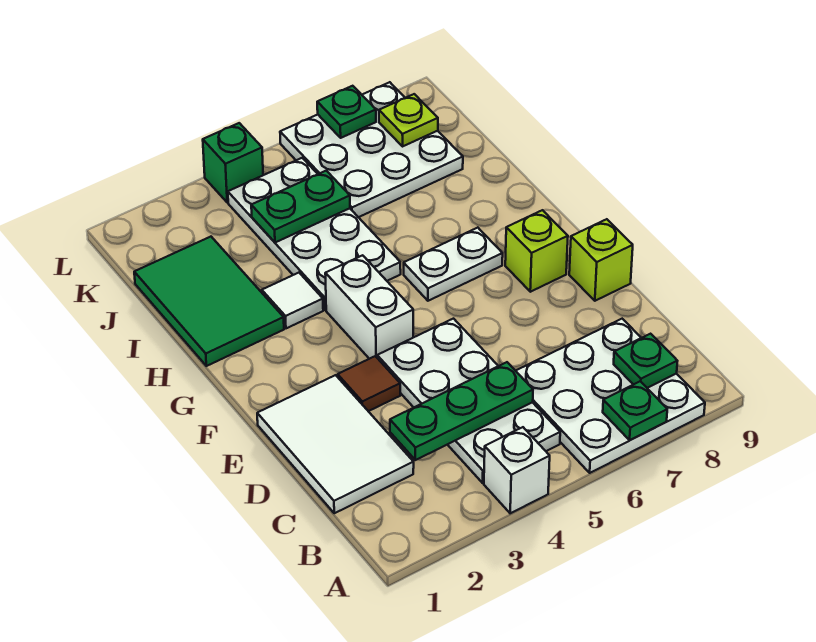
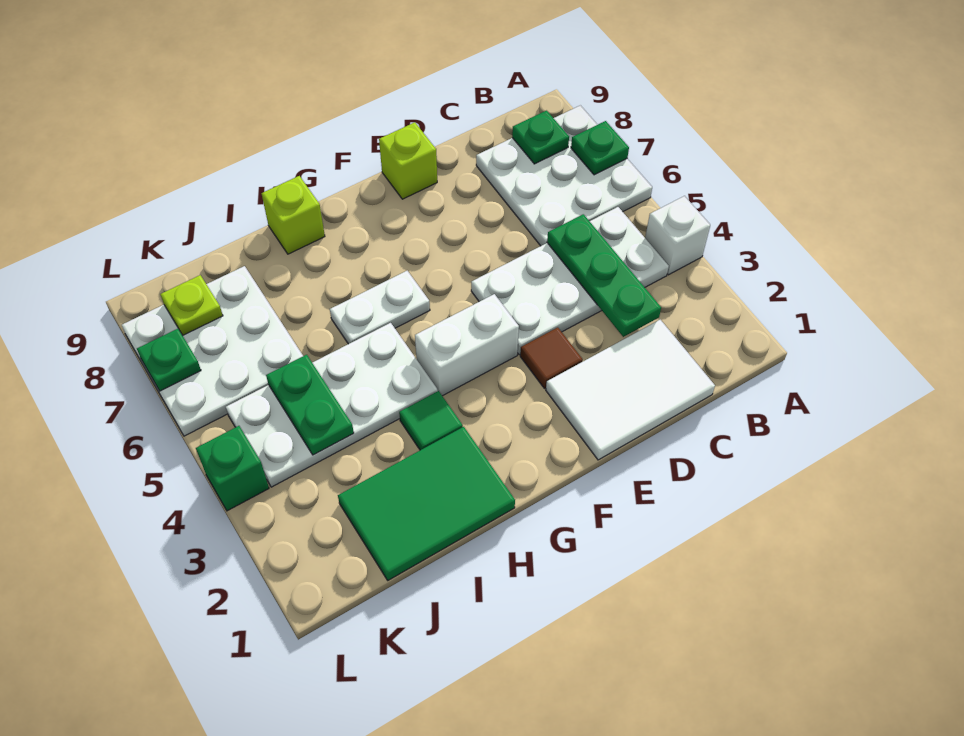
lime 1x1 brick [505,210,568,292] -> lime 1x1 brick moved to [261,176,325,254]
white 1x2 plate [404,228,503,301] -> white 1x2 plate turned to [330,271,430,344]
white 1x1 tile [262,273,323,328] -> green 1x1 tile [399,391,463,450]

